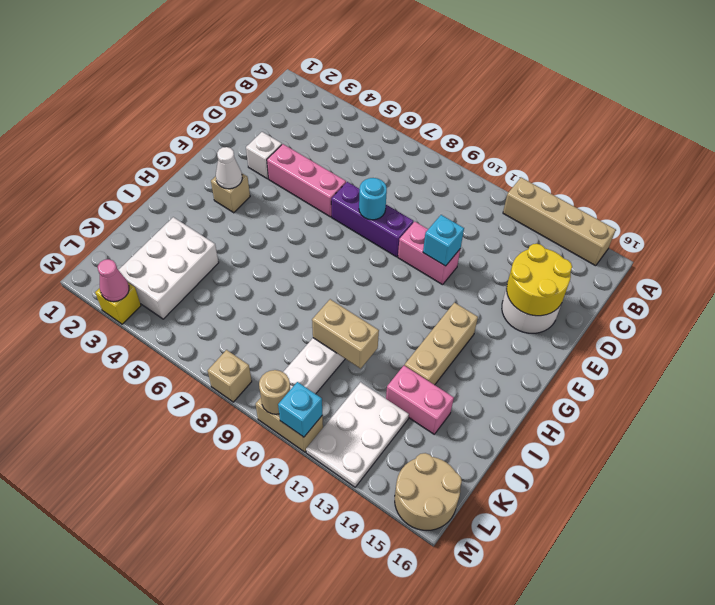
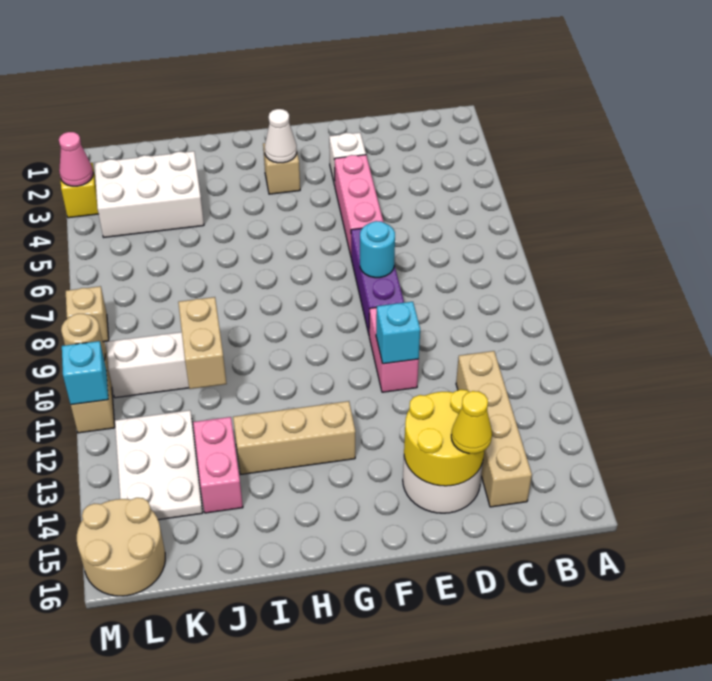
tan 1x4 brick [503,178,616,266] -> tan 1x4 brick moved to [456,351,532,507]
none -> yellow 1x1 cone [451,391,492,454]
white 2x3 plate [306,382,409,487] -> white 2x3 plate turned to [115,410,203,520]

